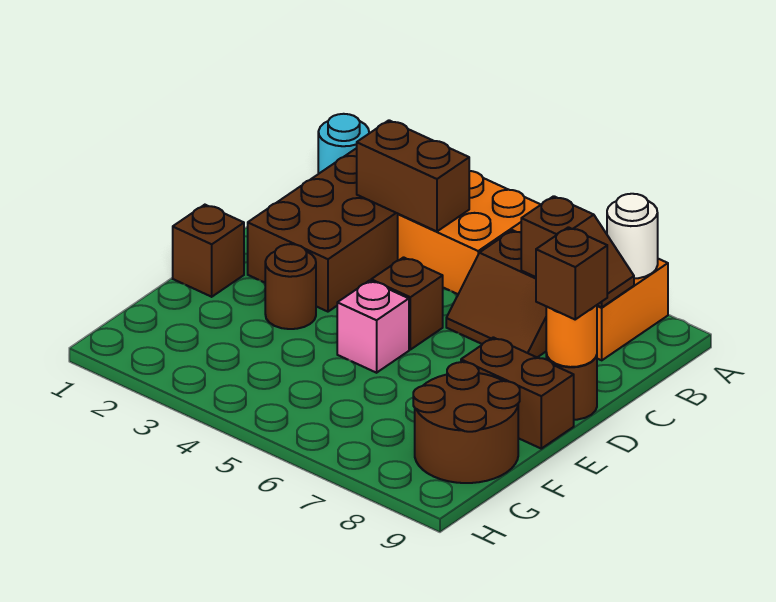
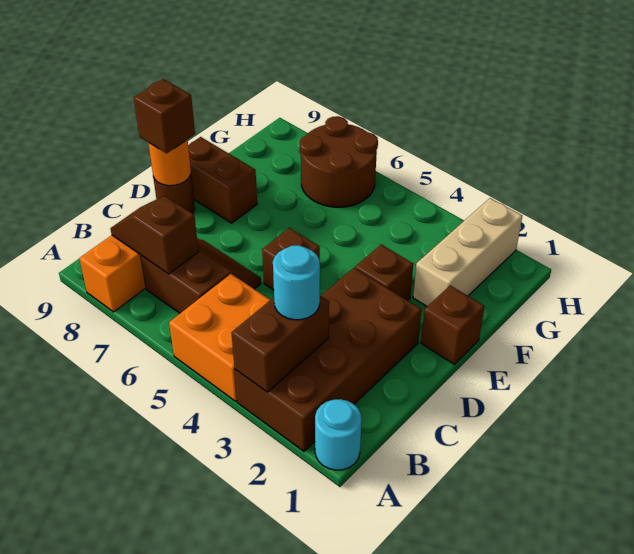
white 1x1 round brick [607,194,658,278] -> none
brown 1x2 brick [357,120,469,231] -> brown 1x2 brick turned to [231,296,329,392]
none -> cyan 1x1 round brick [273,245,320,320]
brown 1x1 round brick [265,244,316,329] -> brown 1x1 brick [355,244,413,301]
pink 1x1 brick [337,280,409,373] -> none
none -> tan 1x3 brick [413,198,522,306]
brown 2x2 round brick [413,362,520,483] -> brown 2x2 round brick moved to [300,116,378,207]

